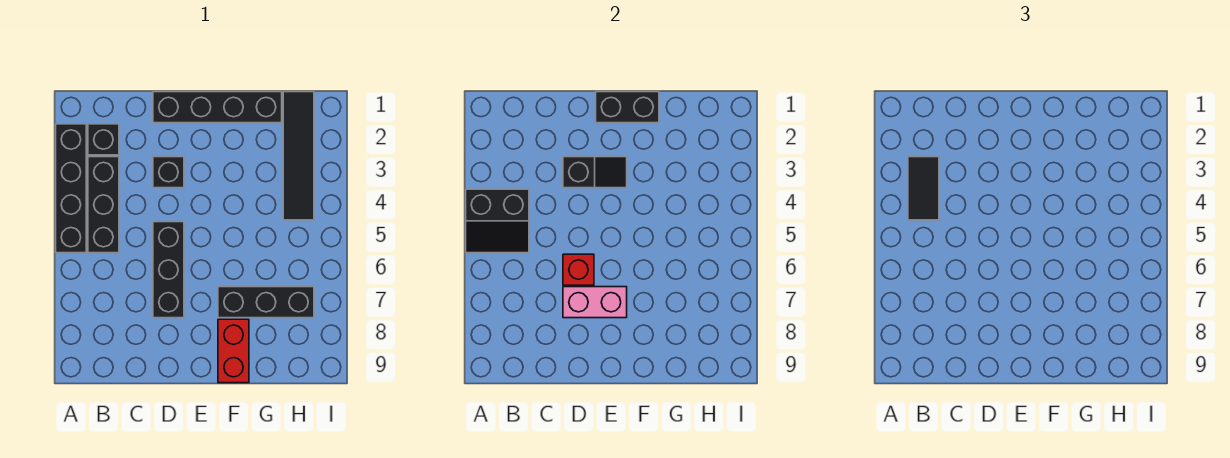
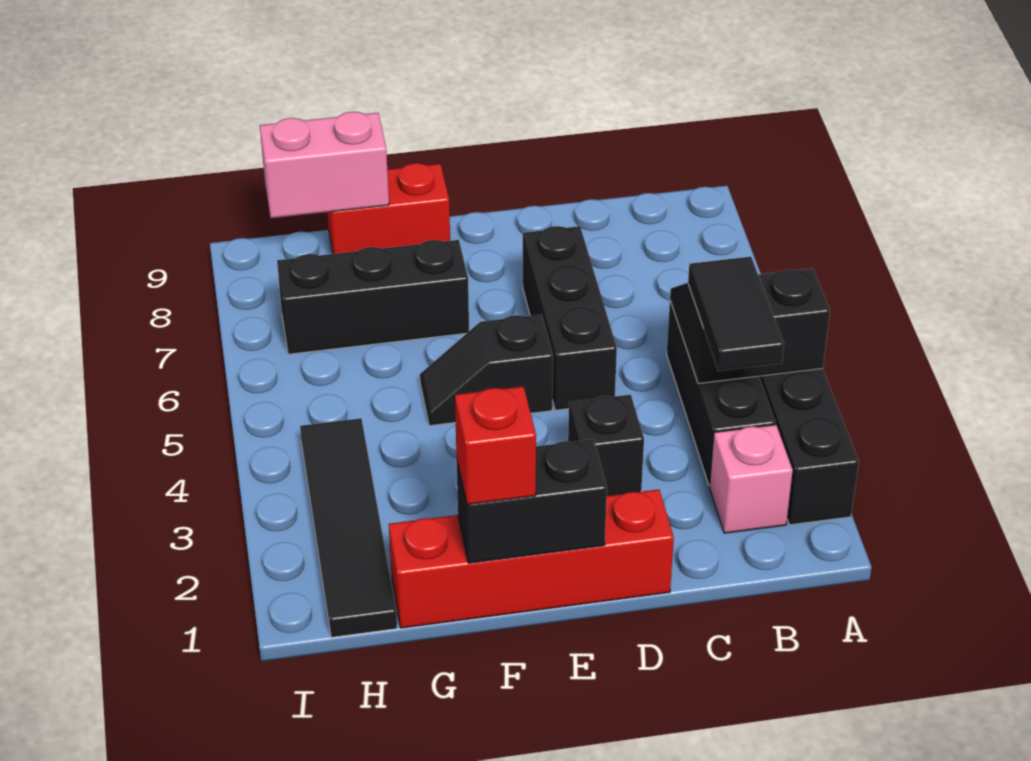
black 1x1 brick [88,124,119,155] -> pink 1x1 brick [709,425,793,533]
black 1x4 brick [153,92,282,123] -> red 1x4 brick [389,489,674,628]
black 1x2 slope [563,157,627,188] -> black 1x2 slope moved to [420,314,553,426]
red 1x1 brick [563,254,594,285] -> red 1x1 brick moved to [455,386,536,505]
pink 1x2 brick [563,287,627,318] -> pink 1x2 brick moved to [260,112,389,218]
red 1x2 brick [218,319,249,383] -> red 1x2 brick turned to [328,163,450,254]

